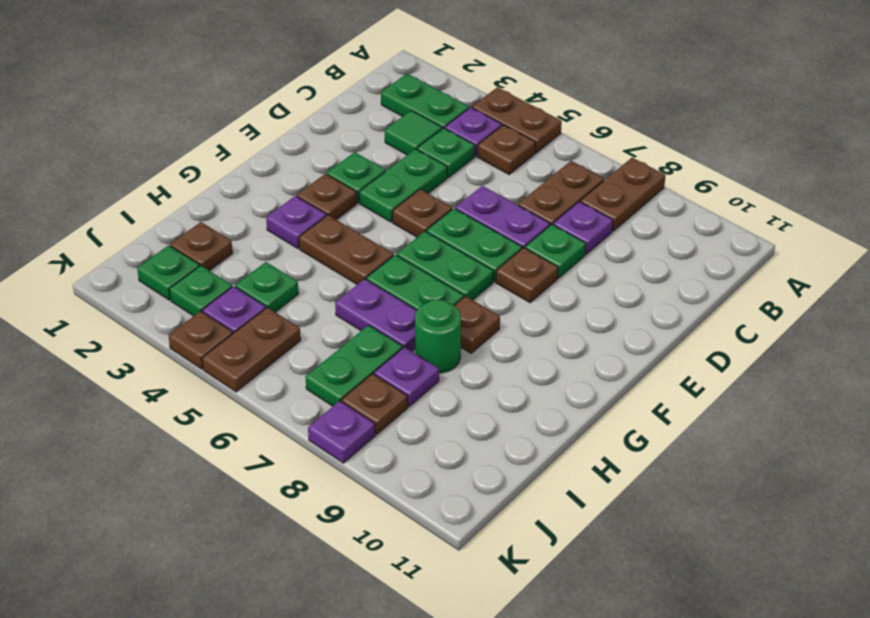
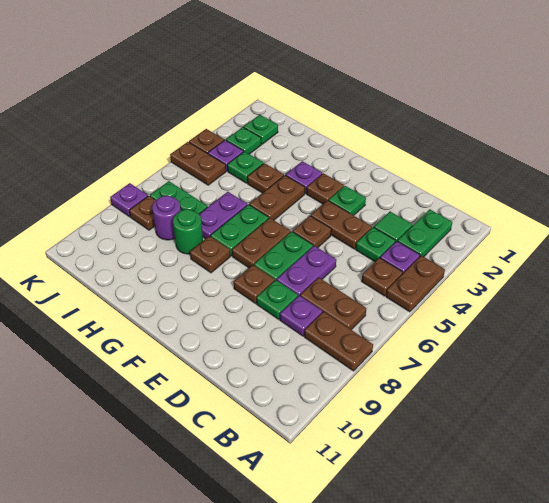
green 1x2 plate [359,149,447,222] -> brown 1x2 plate [311,200,372,249]
green 1x2 plate [397,231,493,300] -> brown 1x2 plate [232,218,291,268]
brown 1x1 plate [170,222,233,271] -> brown 1x1 plate moved to [247,163,284,193]
purple 1x1 plate [374,347,439,407] -> purple 1x1 round brick [152,196,181,240]

